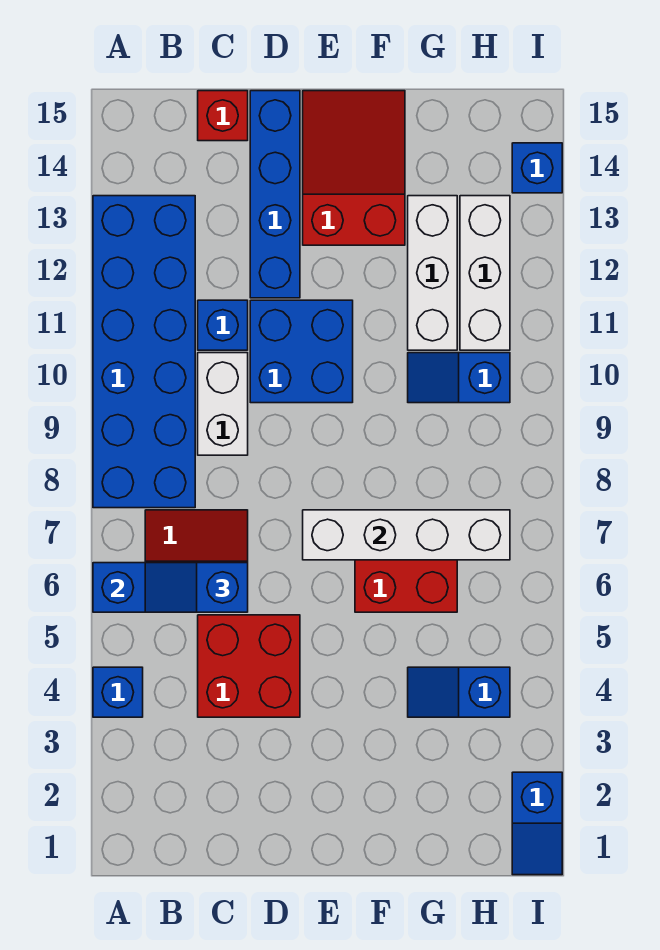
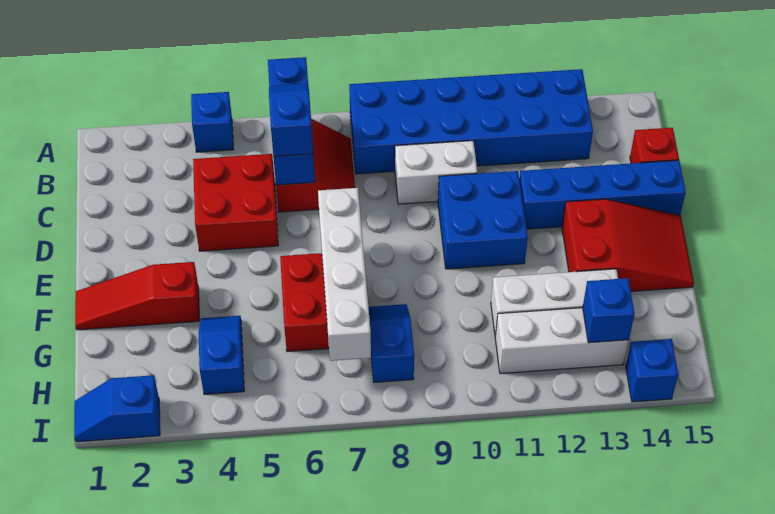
blue 1x1 brick [198,300,248,350] -> blue 1x1 brick moved to [583,278,634,343]
none -> red 1x3 slope [75,262,200,330]
blue 1x2 slope [408,353,510,403] -> blue 1x2 slope moved to [369,304,414,382]

